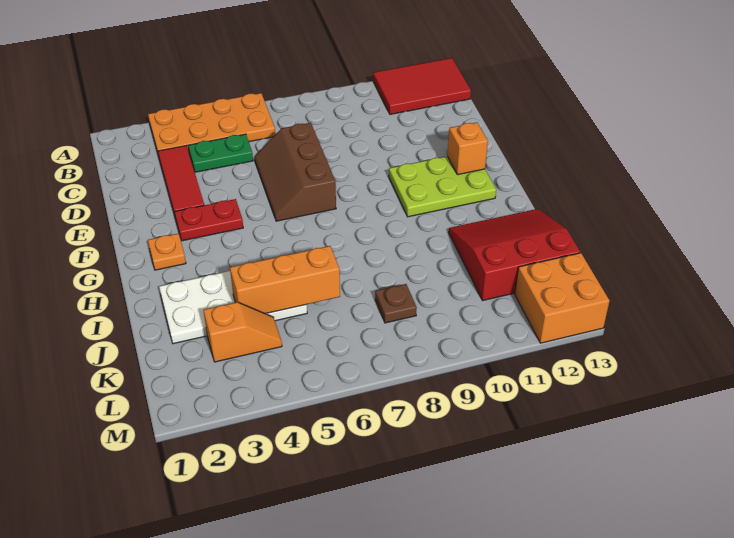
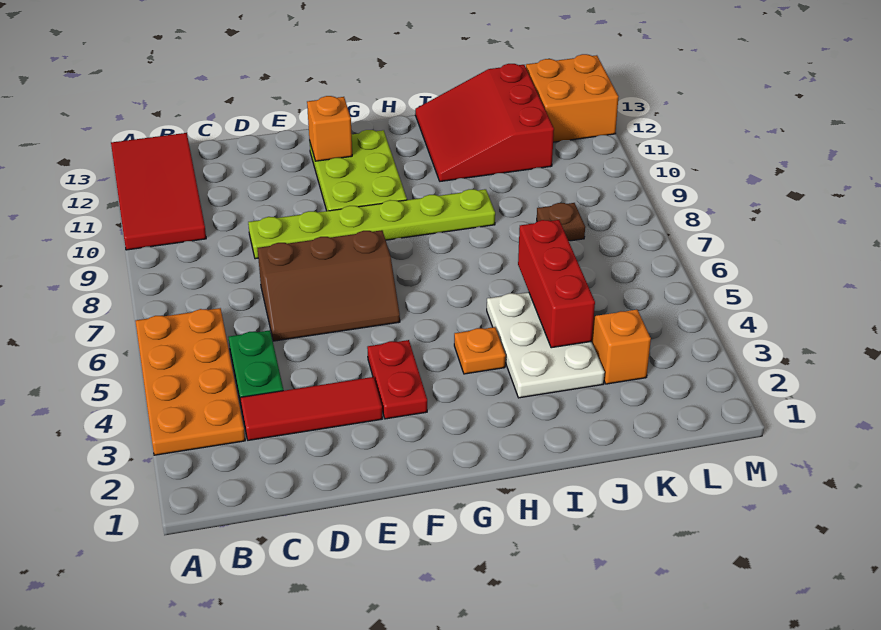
red 2x3 tile [373,58,471,114] -> red 2x4 tile [111,133,206,250]
none -> lime 1x6 plate [248,189,495,259]
orange 1x1 plate [148,233,186,270] -> orange 1x1 plate moved to [454,327,506,374]
white 2x4 plate [159,271,307,344] -> white 2x3 plate [487,292,605,398]
orange 1x3 brick [230,246,340,314] -> red 1x3 brick [518,220,595,348]

